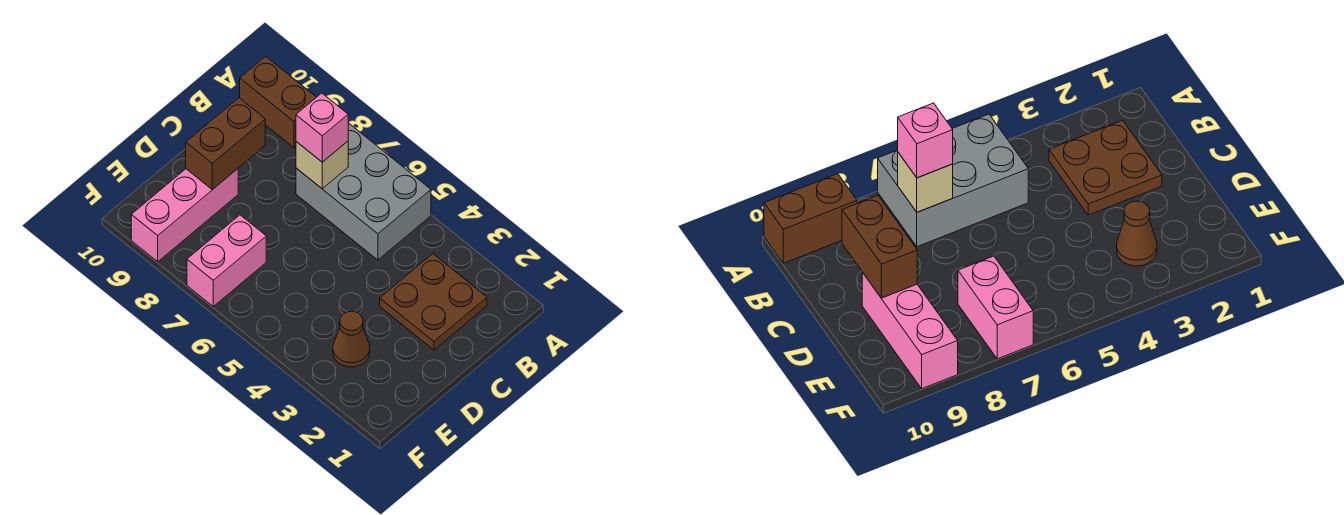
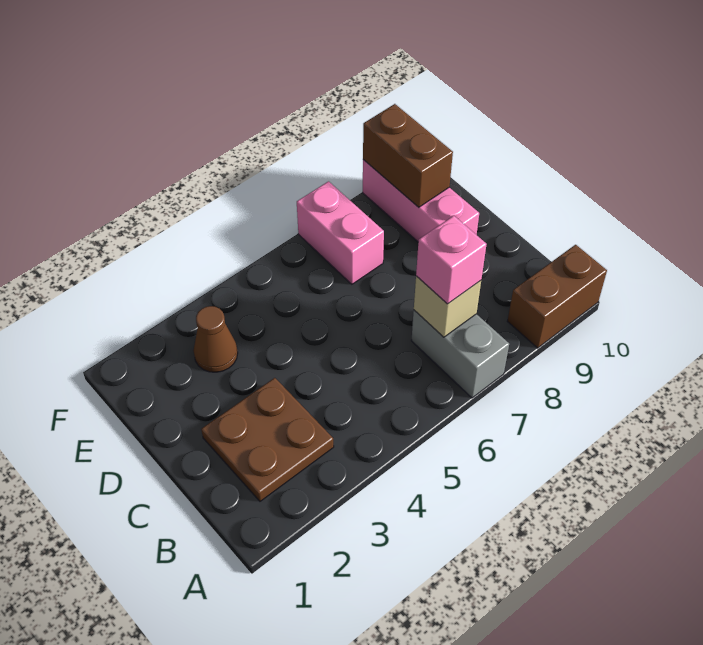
grey 2x3 brick [296,124,431,260] -> grey 1x2 brick [411,310,509,398]
brown 1x2 brick [186,98,265,190] -> brown 1x2 brick moved to [363,104,453,207]

